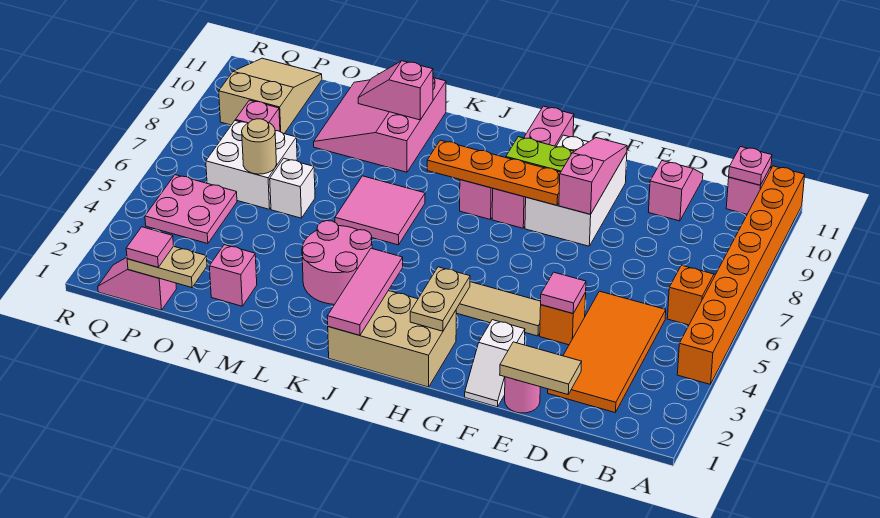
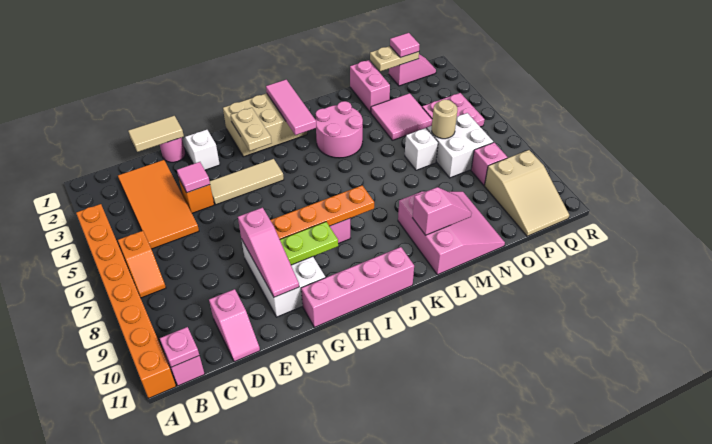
pink 1x4 brick [492,106,574,228] -> pink 1x4 brick turned to [301,247,414,327]
pink 2x2 tile [335,176,425,245] -> pink 2x2 tile moved to [371,93,432,140]
pink 1x1 brick [209,245,257,306] -> pink 1x2 brick [350,60,390,113]

